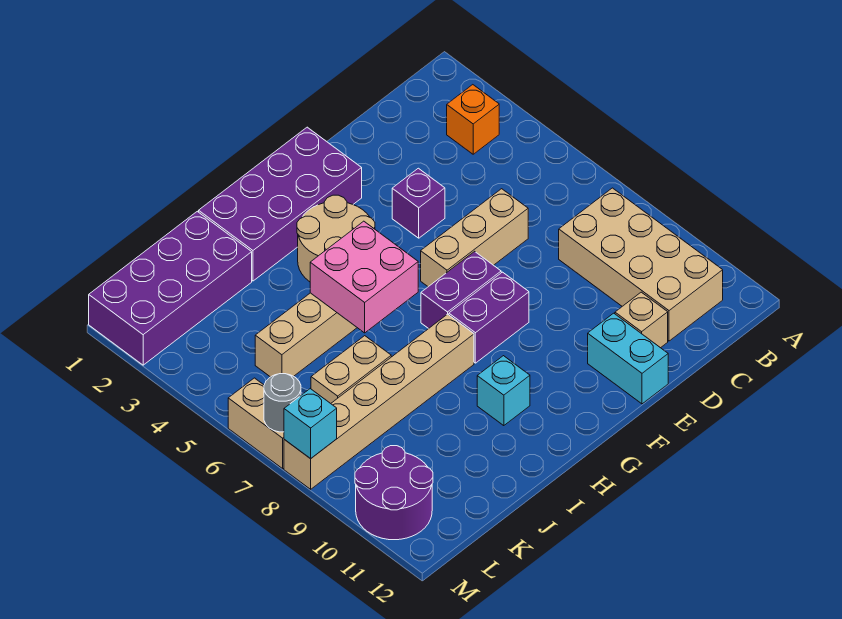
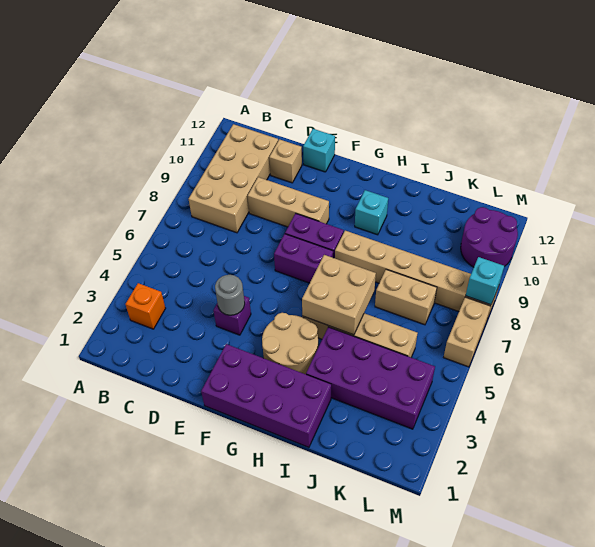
tan 1x3 brick [421,189,528,287] -> tan 1x3 brick moved to [248,177,329,227]
cyan 1x2 brick [588,313,668,404] -> cyan 1x1 brick [303,129,335,172]
pink 2x2 brick [310,221,418,333] -> tan 2x2 brick [302,255,376,335]
purple 2x4 brick [89,211,252,365] -> purple 2x4 brick moved to [306,327,435,429]
grey 1x1 round brick [264,374,301,432] -> grey 1x1 round brick moved to [215,275,245,315]

